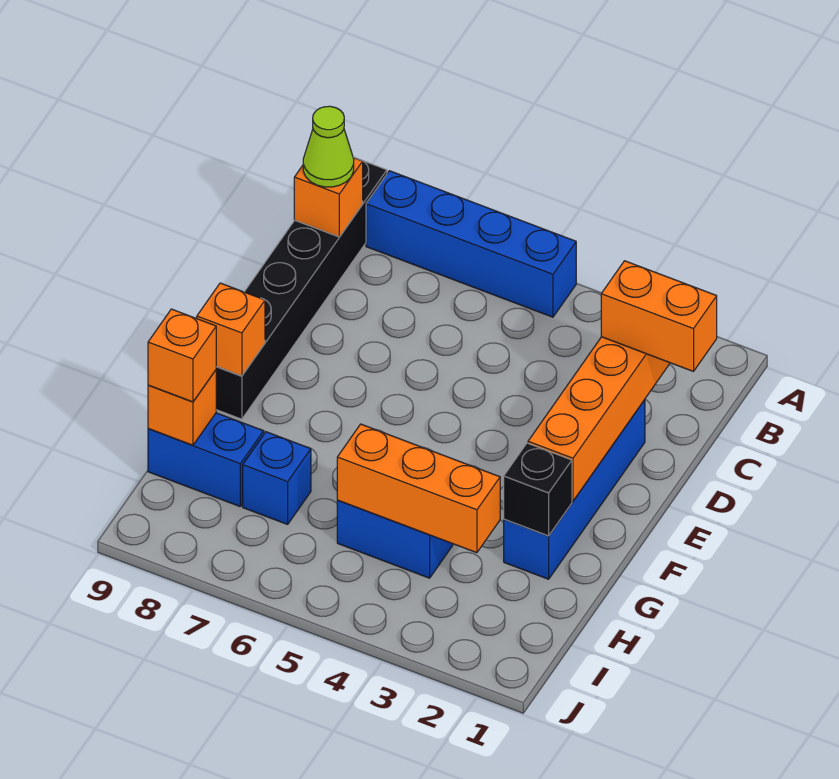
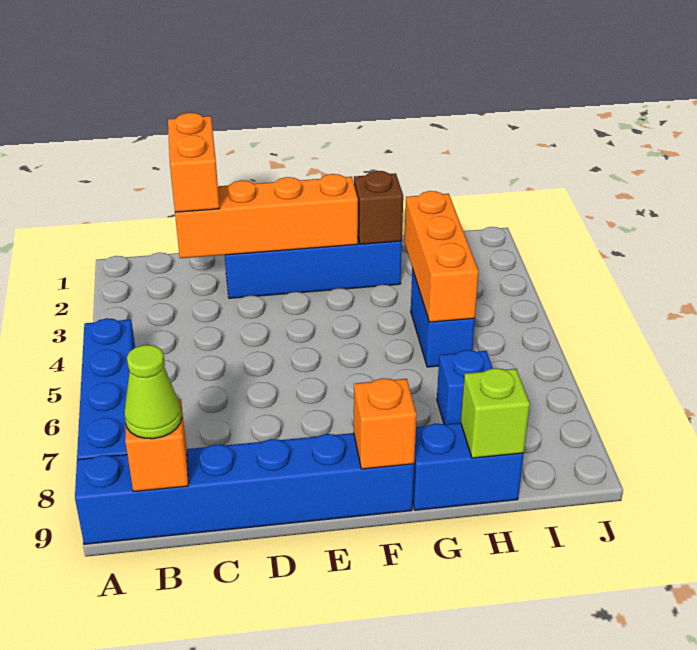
black 1x6 brick [216,157,387,419] -> blue 1x6 brick [75,433,414,544]
black 1x1 brick [504,443,572,536] -> brown 1x1 brick [354,171,403,244]
blue 1x2 brick [148,413,264,506] -> blue 1x2 brick turned to [412,423,524,510]
orange 1x1 brick [148,370,216,445] -> lime 1x1 brick [461,368,530,458]
orange 1x1 brick [148,309,216,402] -> none

